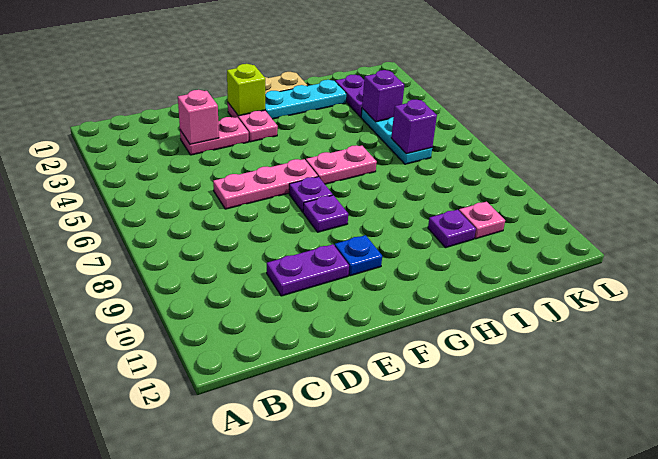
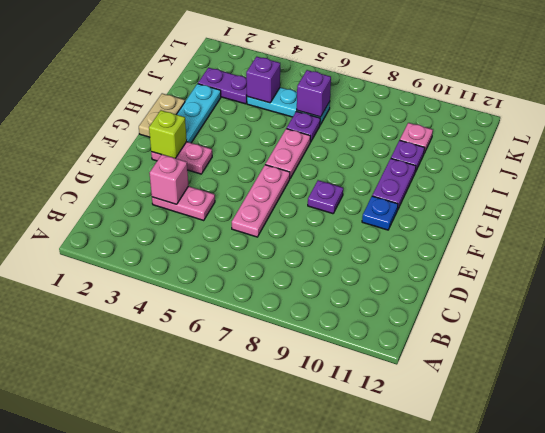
pink 1x2 plate [180,117,249,155] -> pink 1x2 plate turned to [152,186,215,220]
purple 1x2 plate [267,244,349,296] -> purple 1x2 plate moved to [372,159,416,210]
purple 1x1 plate [289,177,333,212] -> purple 1x1 plate moved to [287,111,320,142]

